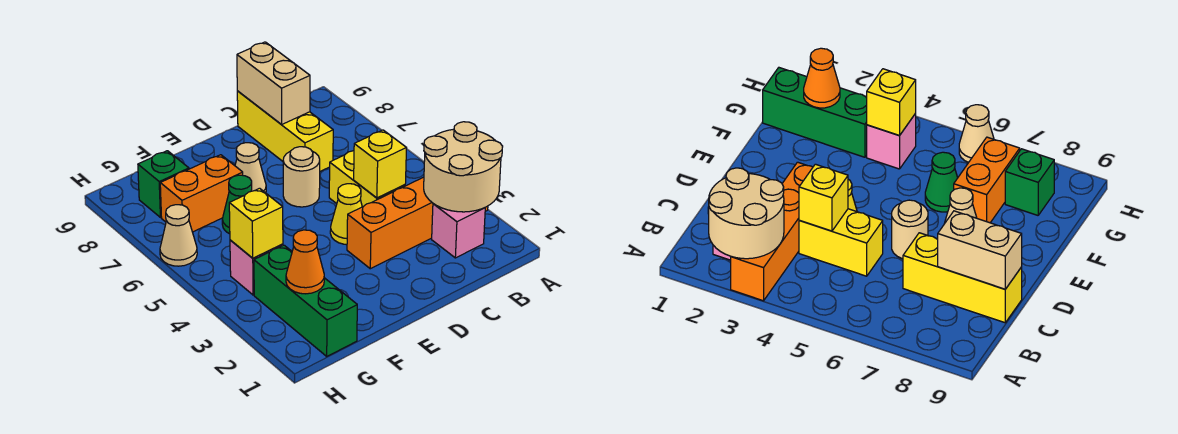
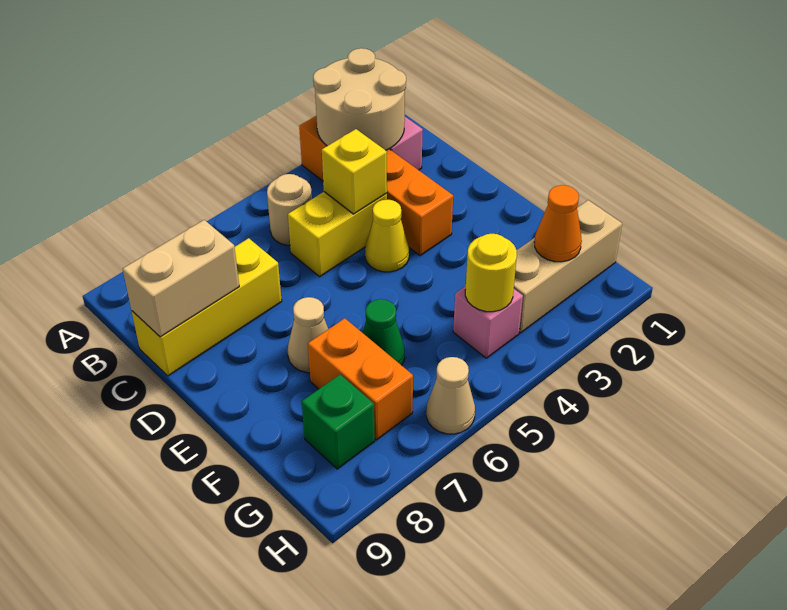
tan 1x1 round brick [283,147,320,207] -> tan 1x1 round brick moved to [267,174,312,245]
green 1x3 brick [254,245,357,356] -> tan 1x3 brick [514,200,622,333]
yellow 1x1 brick [229,188,283,258] -> yellow 1x1 round brick [465,234,517,312]

